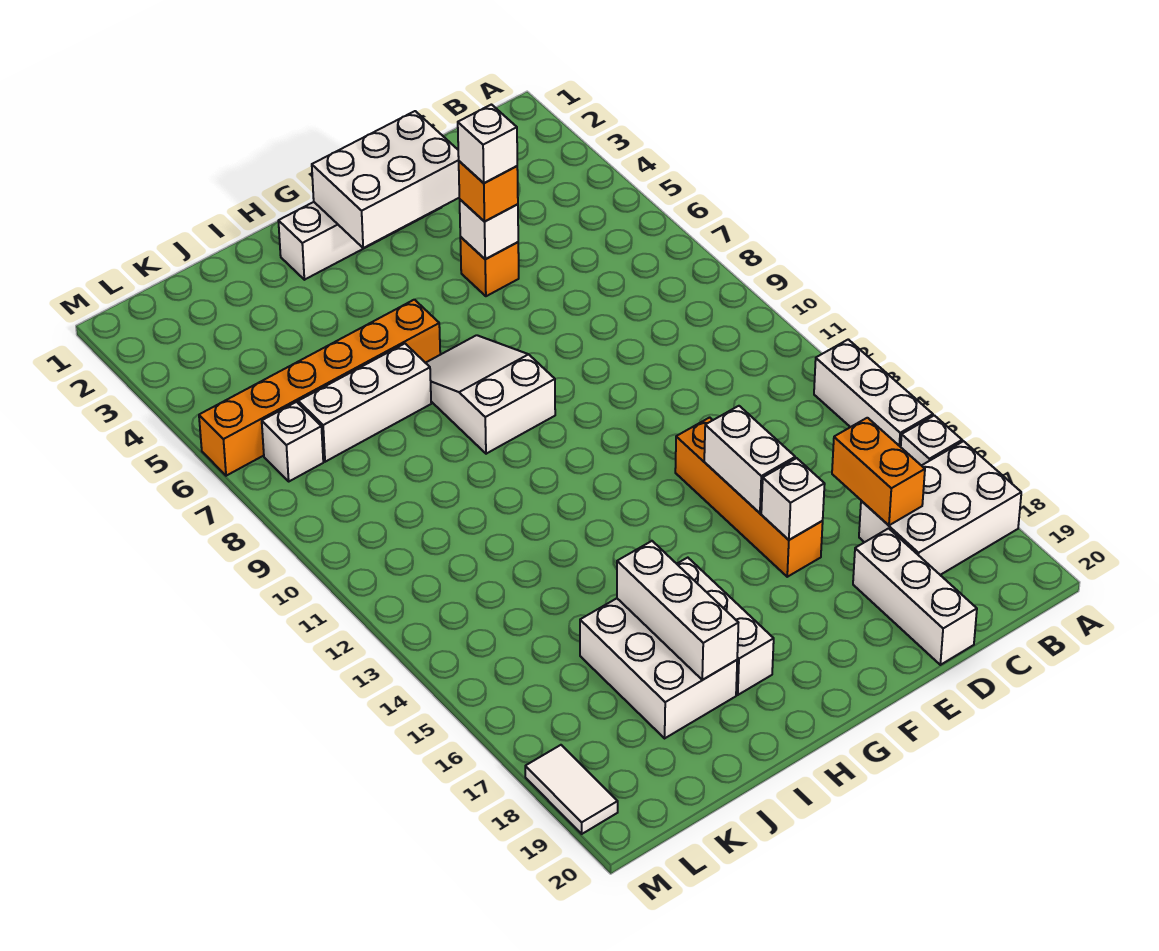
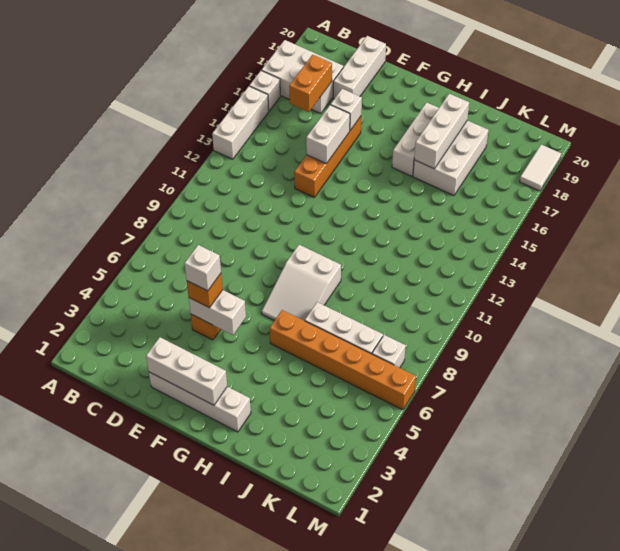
white 2x3 brick [312,111,459,248] -> white 1x3 brick [146,337,227,405]
white 1x1 brick [460,200,518,259] -> white 1x2 brick [189,290,246,335]

